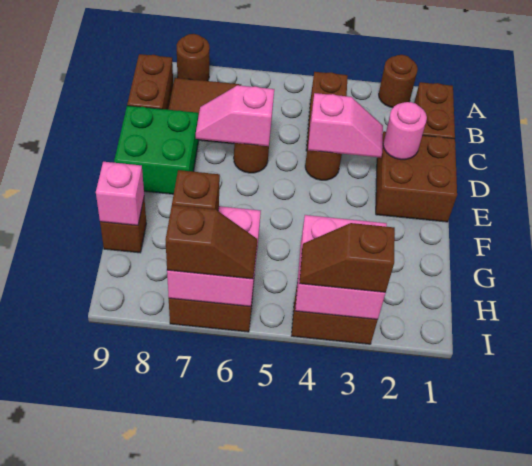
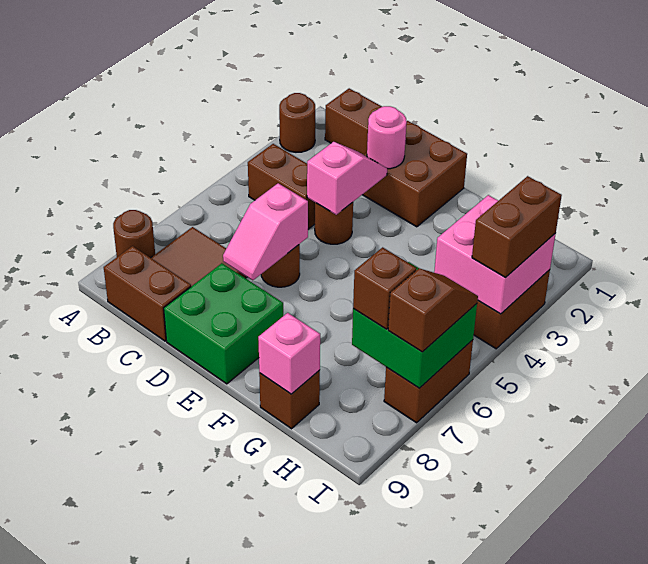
pink 2x2 brick [167,206,261,307] -> green 2x2 brick [352,262,477,388]
brown 1x2 slope [299,223,395,292] -> brown 1x2 brick [472,176,562,277]

